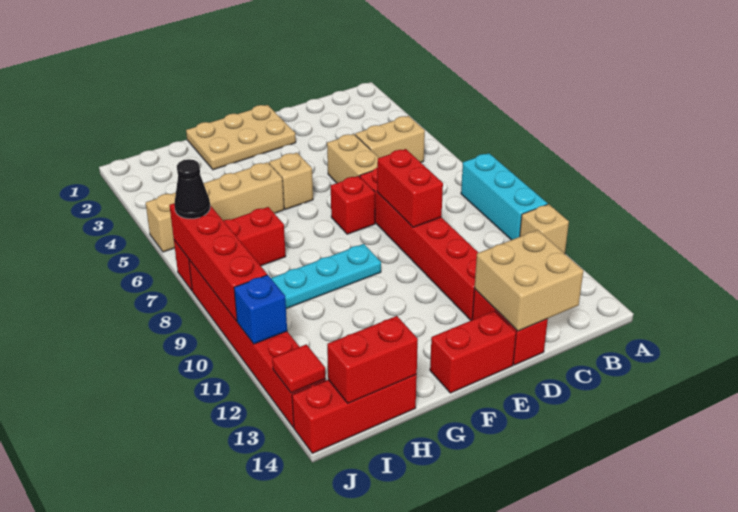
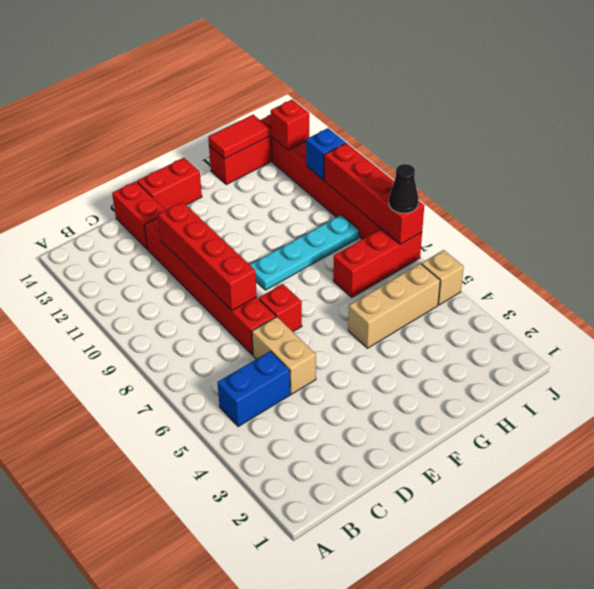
cyan 1x3 brick [461,153,548,240] -> none
tan 1x1 brick [520,204,569,254] -> none
tan 1x2 brick [355,116,425,162] -> blue 1x2 brick [218,351,290,427]
tan 2x2 brick [474,230,583,331] -> none
red 1x2 brick [377,149,443,227] -> red 1x4 brick [158,202,257,311]
tan 2x3 plate [186,105,296,170] -> none
tan 1x1 brick [269,153,313,209] -> none
red 1x2 brick [327,316,418,403] -> red 1x2 tile [208,115,270,159]
red 1x1 tile [272,344,326,393] -> red 1x1 brick [271,99,309,150]

